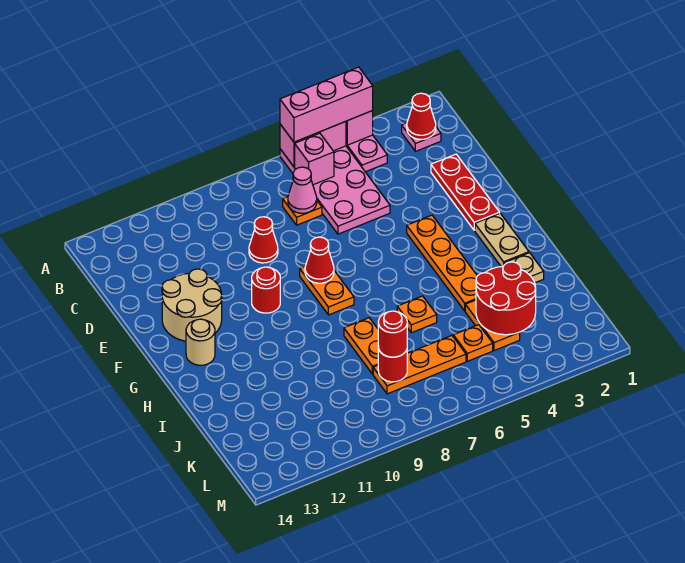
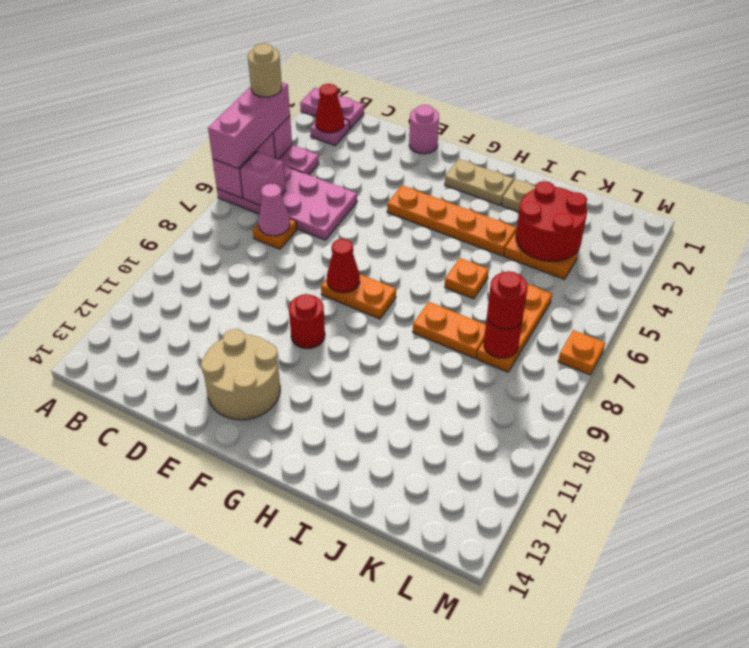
none -> pink 1x2 plate [300,88,364,129]
red 1x3 plate [431,154,500,230] -> none
red 1x1 cone [249,217,278,263] -> none
none -> pink 1x1 round brick [409,105,439,154]
tan 1x1 round brick [186,319,215,365] -> tan 1x1 round brick moved to [248,43,282,97]
orange 1x1 plate [453,325,493,361] -> orange 1x1 plate moved to [558,330,605,375]

